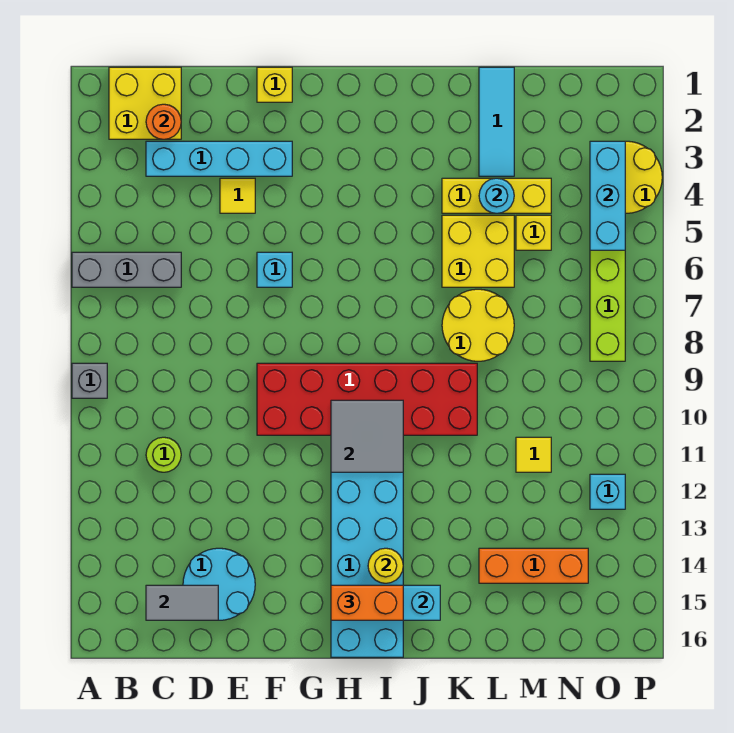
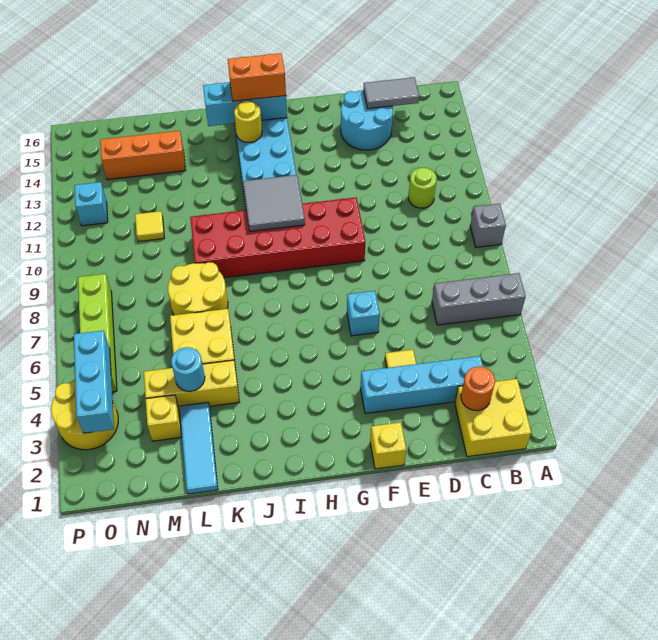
yellow 1x1 brick [516,215,551,250] -> yellow 1x1 brick moved to [146,395,181,441]

